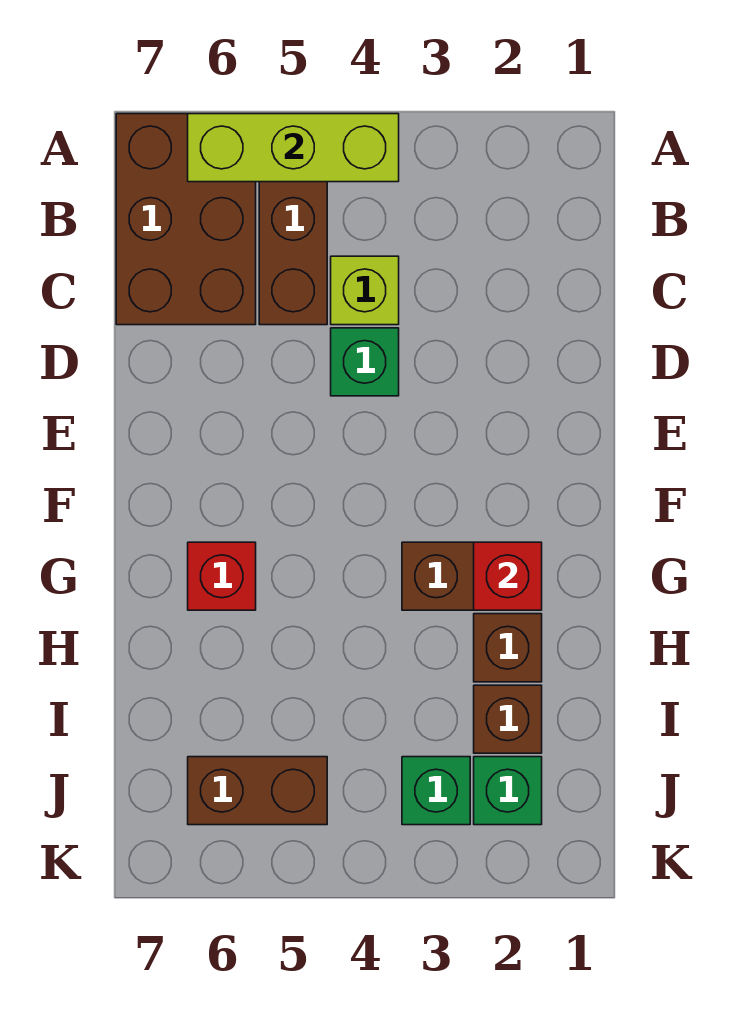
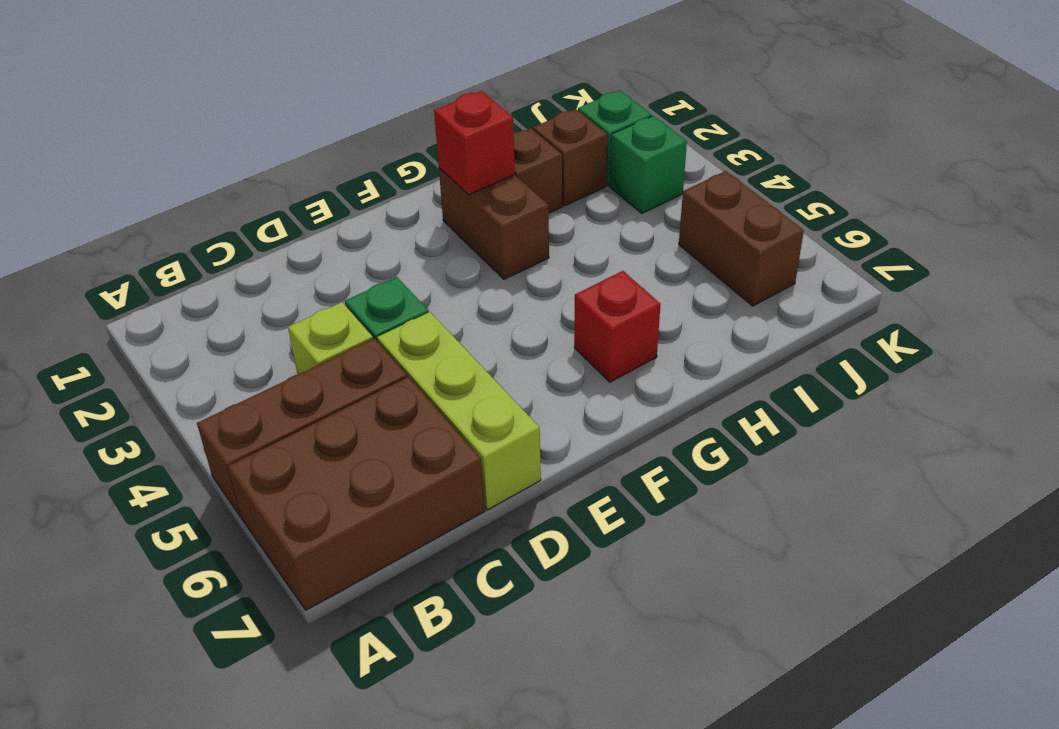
lime 1x3 brick [188,114,399,182] -> lime 1x3 brick moved to [377,312,541,510]

